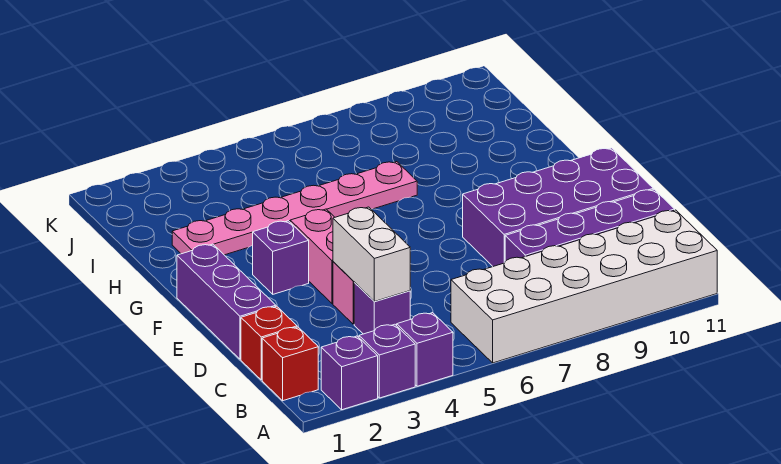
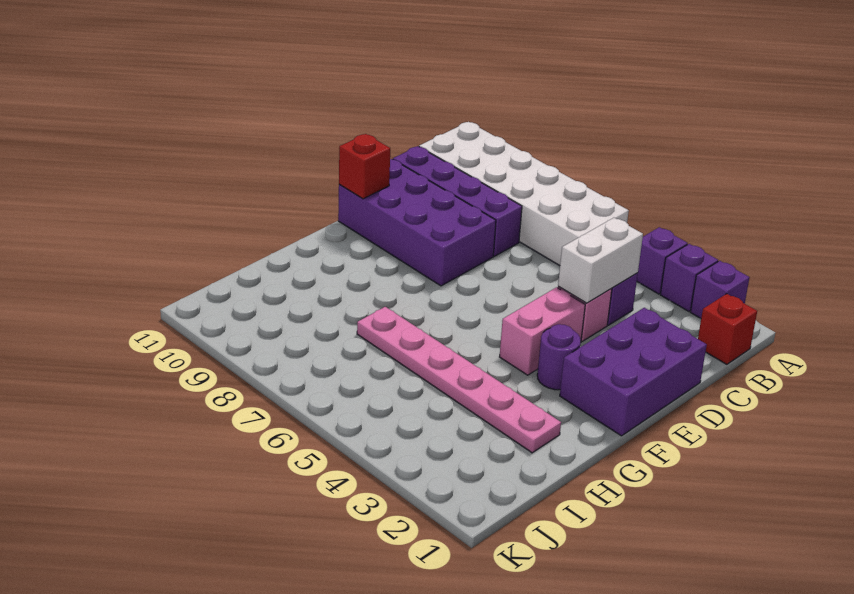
red 1x1 brick [241,306,297,380] -> red 1x1 brick moved to [339,134,390,199]
purple 1x3 brick [177,244,276,359] -> purple 2x3 brick [560,308,707,436]
purple 1x1 brick [253,221,309,294] -> purple 1x1 round brick [537,324,581,390]

